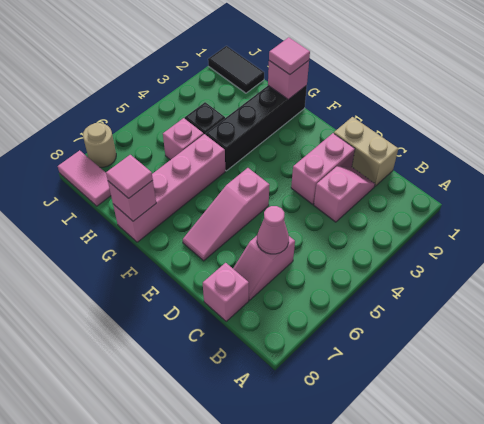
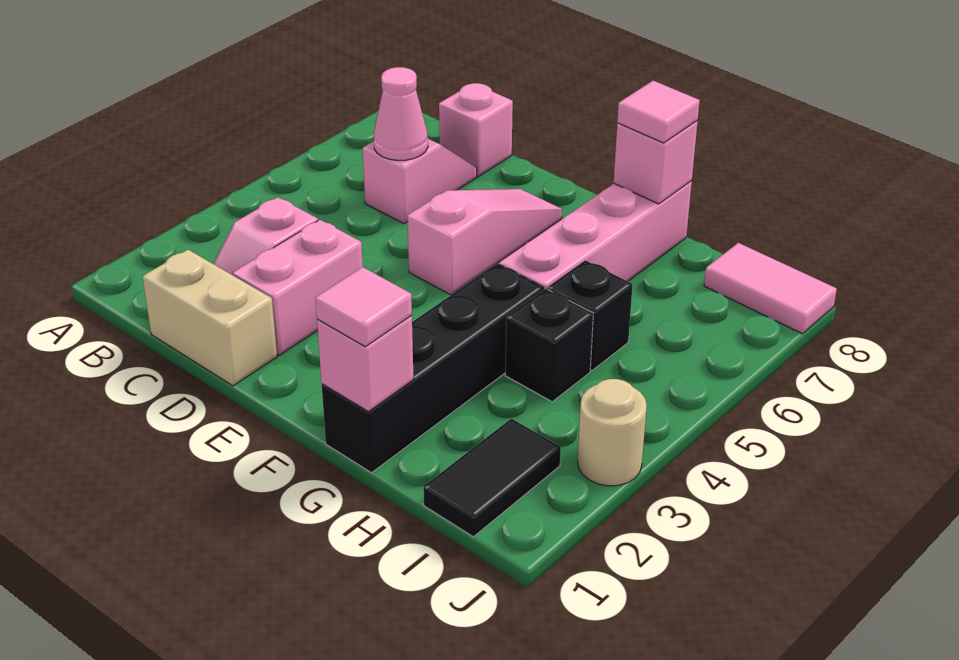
pink 1x1 brick [163,118,204,160] -> black 1x1 brick [548,260,633,371]
black 1x2 tile [208,46,264,93] -> black 1x2 tile turned to [423,418,561,537]
tan 1x1 round brick [83,123,116,167] -> tan 1x1 round brick moved to [578,379,647,486]

